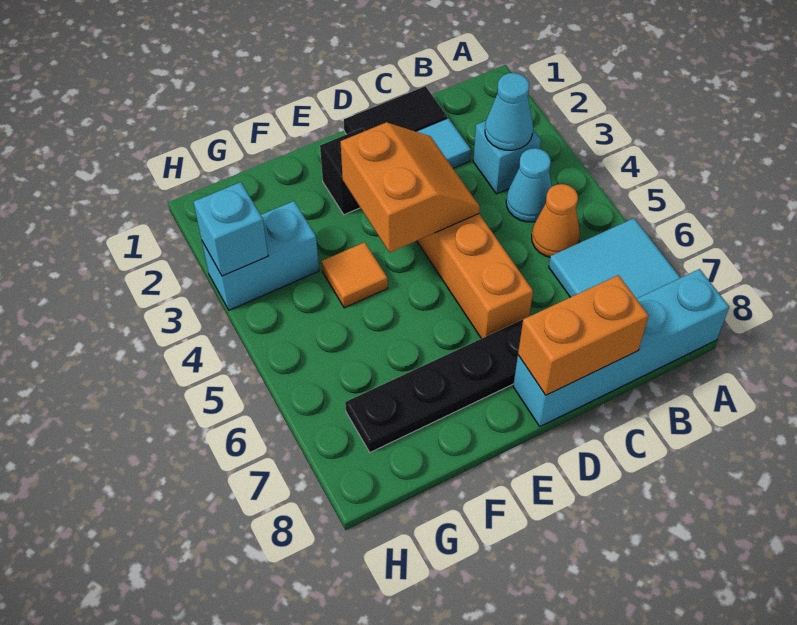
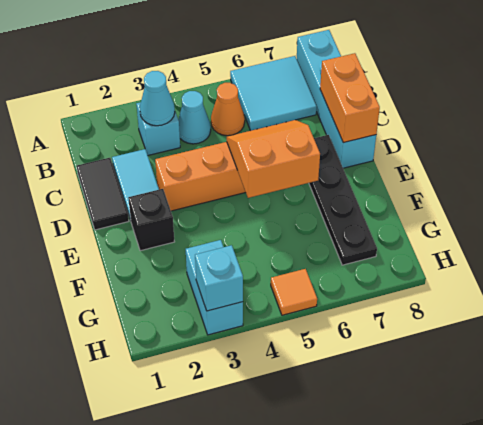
orange 2x2 slope [340,122,480,253] -> orange 2x2 slope moved to [227,120,320,198]
orange 1x1 tile [322,242,388,308] -> orange 1x1 tile moved to [271,269,317,315]

